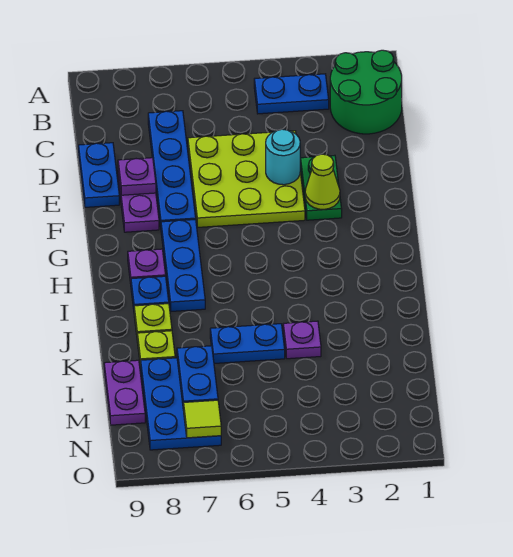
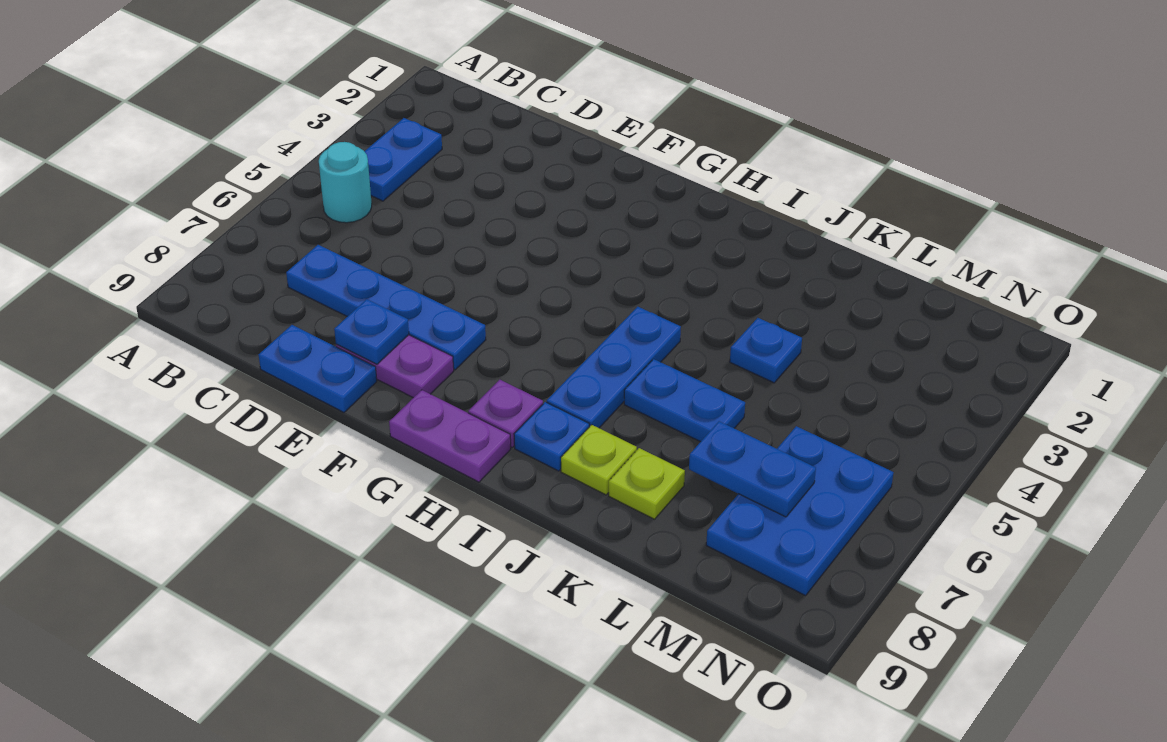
green 2x2 round brick [330,50,402,134] -> none
lime 3x3 plate [188,131,305,227] -> none
green 1x2 plate [301,155,342,220] -> none
cyan 1x1 round brick [266,129,300,185] -> cyan 1x1 round brick moved to [319,142,372,223]
purple 1x1 plate [118,158,156,195] -> blue 1x1 plate [334,299,409,364]
lime 1x1 cone [305,154,340,209] -> none
blue 1x3 plate [161,219,205,311] -> blue 1x3 plate turned to [547,307,681,428]
purple 1x1 plate [283,321,321,359] -> blue 1x1 plate [730,318,802,383]
blue 1x2 plate [210,324,285,364] -> blue 1x2 plate turned to [624,359,745,442]
blue 2x3 plate [141,358,221,450] -> blue 2x3 plate turned to [706,426,894,596]
purple 1x2 plate [104,360,145,425] -> purple 1x2 plate moved to [389,390,511,482]
lime 1x1 tile [184,400,221,438] -> none

